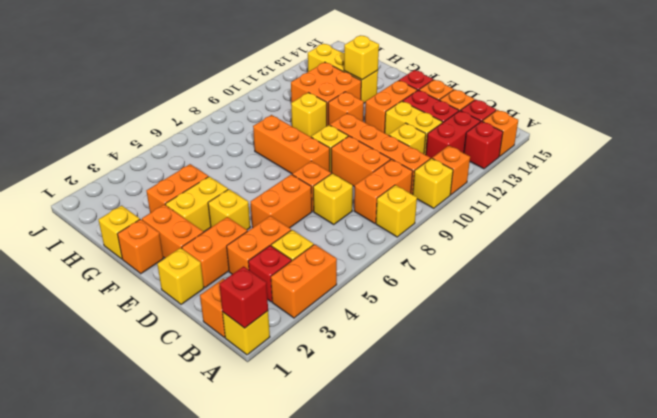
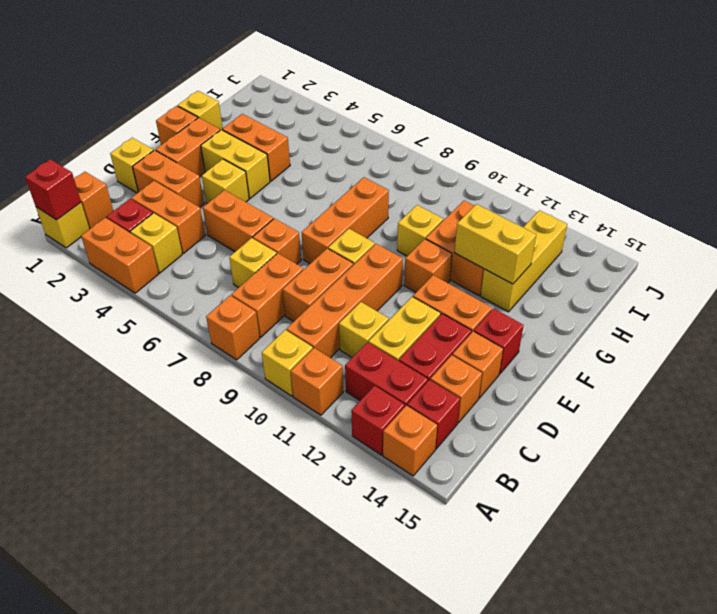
yellow 1x1 brick [376,185,417,237] -> orange 1x1 brick [206,296,260,360]
orange 1x2 brick [354,159,413,224] -> orange 1x2 brick turned to [231,253,303,337]
yellow 1x1 brick [344,36,379,80] -> yellow 1x2 brick [455,204,536,284]

